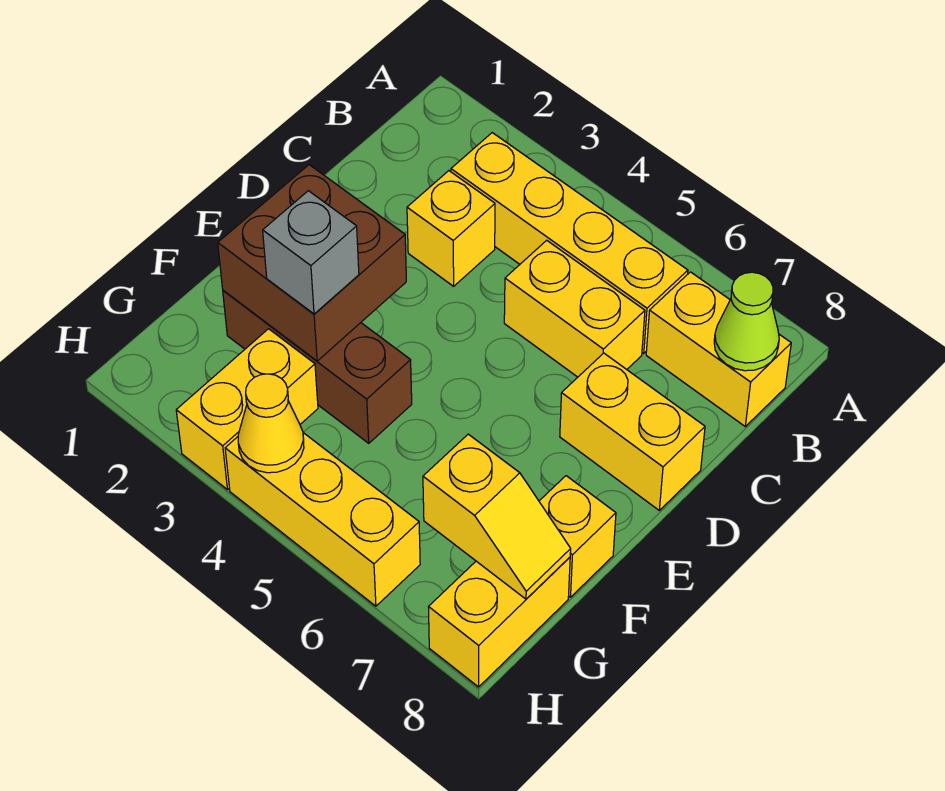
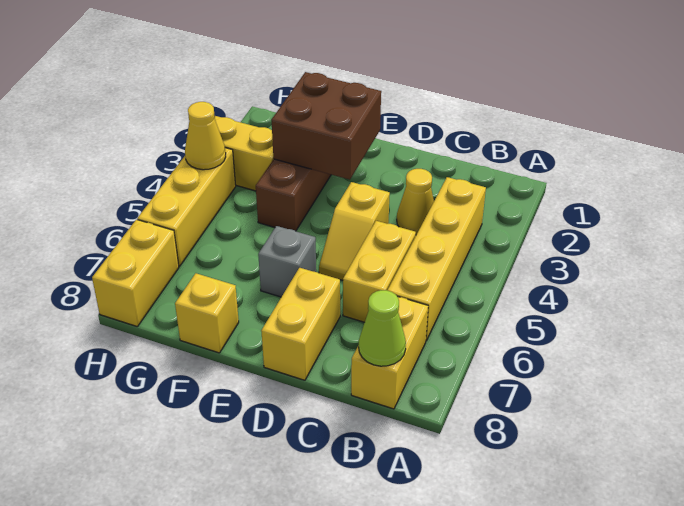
yellow 1x1 brick [407,171,495,286] -> yellow 1x1 cone [397,169,434,235]
grey 1x1 brick [263,191,359,314] -> grey 1x1 brick moved to [258,226,316,297]
yellow 1x2 slope [423,434,571,599] -> yellow 1x2 slope moved to [319,182,390,280]
yellow 1x2 brick [429,557,570,687] -> yellow 1x2 brick turned to [92,219,179,326]

